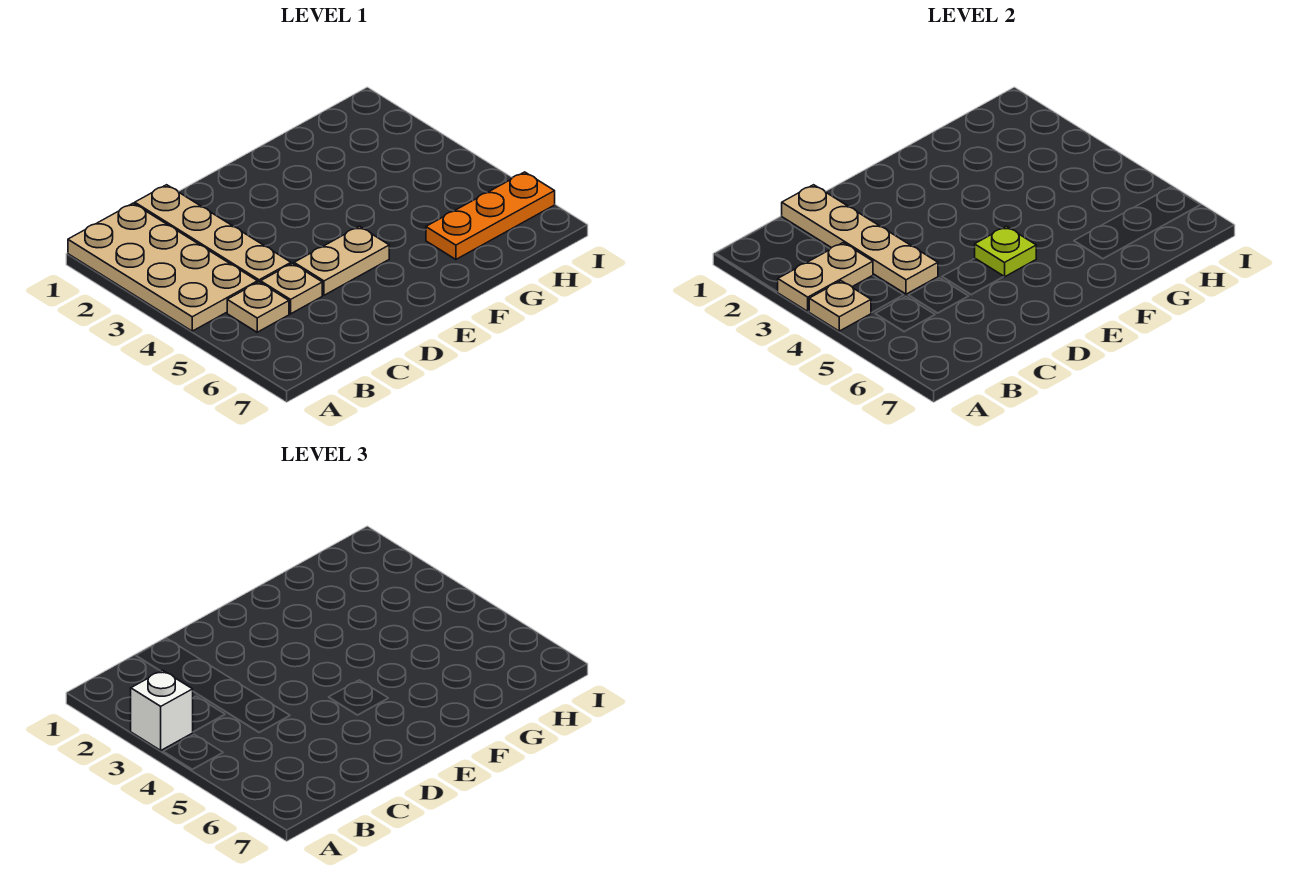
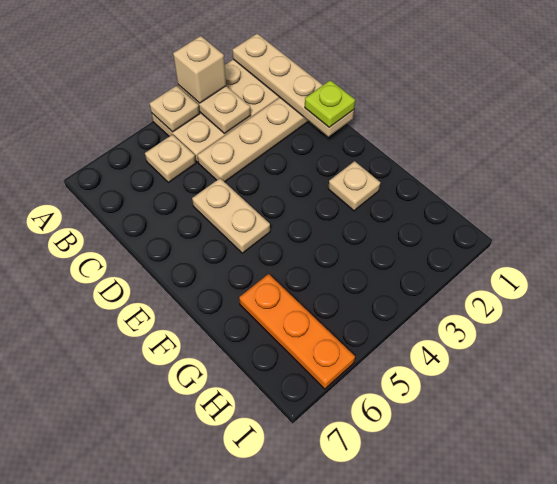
white 1x1 brick [131,670,193,750] -> tan 1x1 brick [173,36,226,103]
tan 1x4 plate [782,185,938,294] -> tan 1x4 plate turned to [233,34,354,137]
tan 1x1 plate [261,263,322,314] -> tan 1x1 plate moved to [328,161,380,211]
lime 1x1 plate [975,226,1036,277] -> lime 1x1 plate moved to [305,80,355,127]

